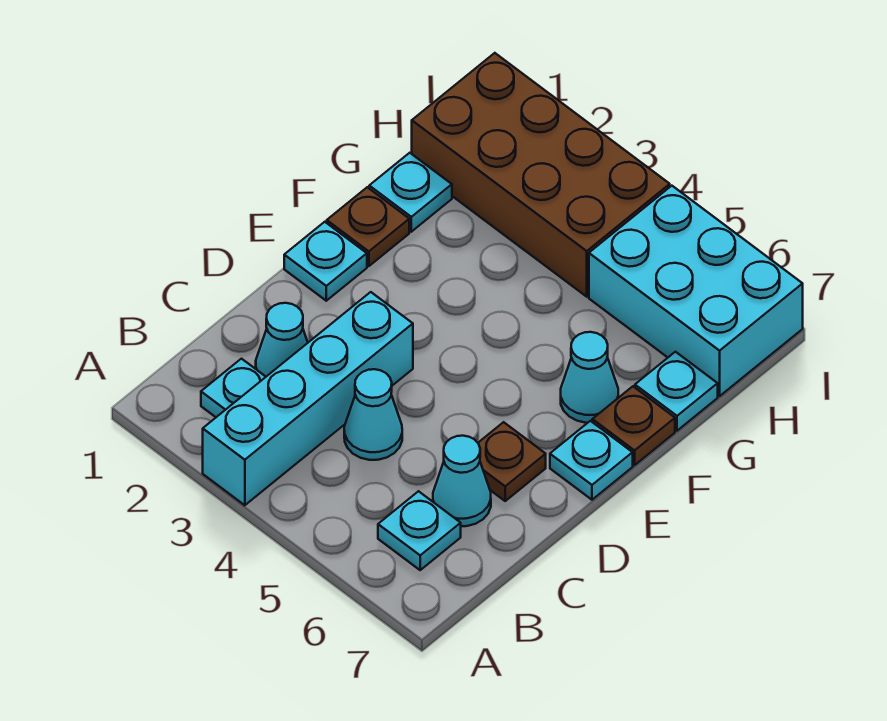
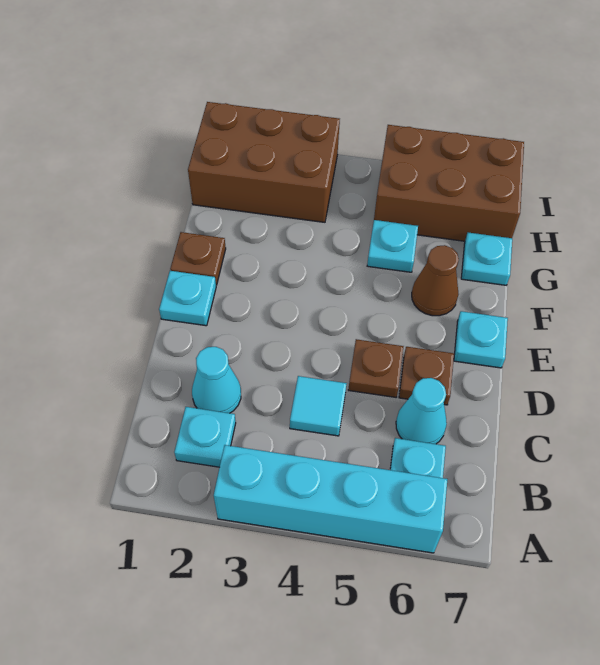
cyan 1x4 brick [203,292,413,505] -> cyan 1x4 brick turned to [214,445,447,553]
cyan 1x1 cone [344,369,402,460] -> cyan 1x1 tile [290,376,347,436]
cyan 1x1 cone [561,332,618,423] -> brown 1x1 cone [412,245,459,316]
brown 1x1 plate [592,386,675,465] -> brown 1x1 plate moved to [348,339,404,397]
cyan 1x1 plate [369,153,452,232] -> cyan 1x1 plate moved to [367,220,418,272]
brown 2x4 brick [412,53,670,297] -> brown 2x3 brick [188,102,340,222]
cyan 2x3 brick [589,186,803,396] -> brown 2x3 brick [374,125,524,241]

